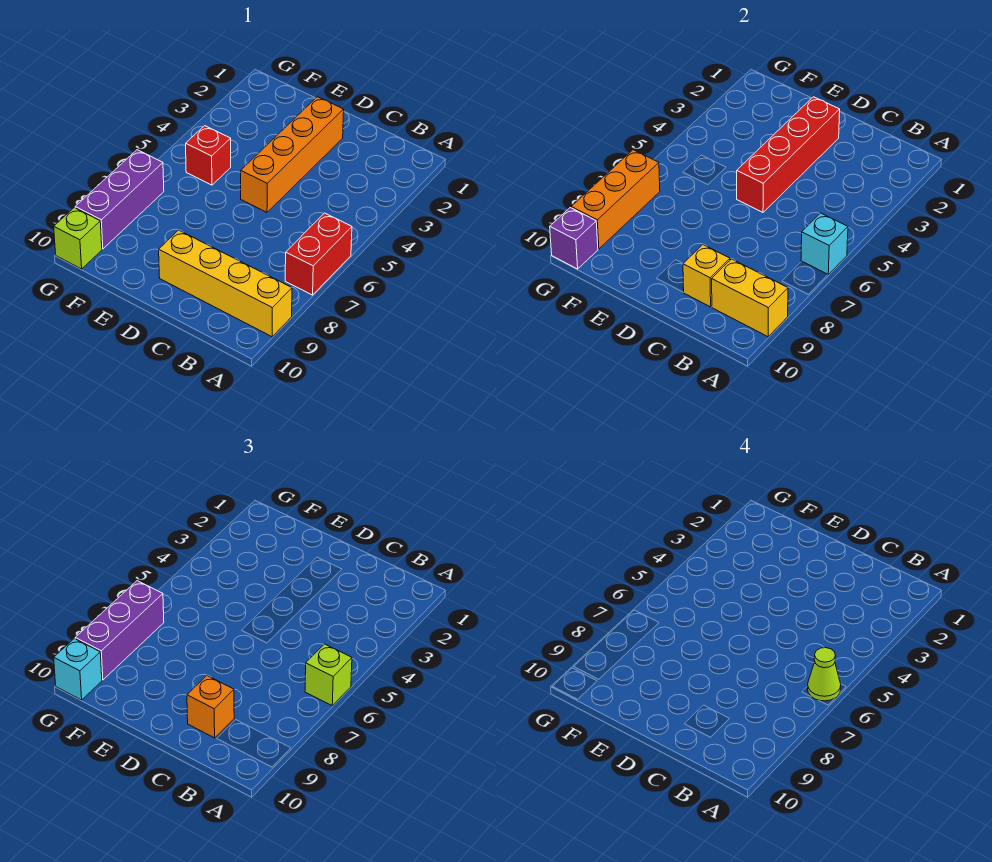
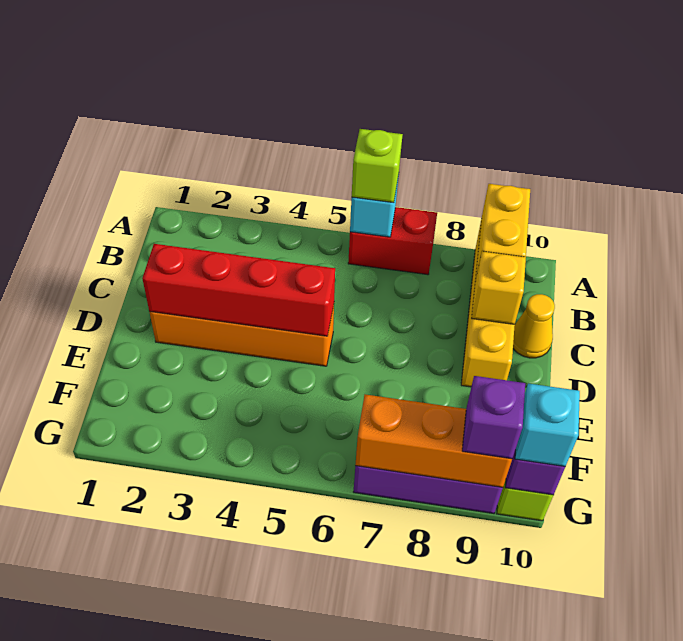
lime 1x1 cone [808,648,841,701] -> none
orange 1x1 brick [187,676,234,738] -> none
none -> yellow 1x1 cone [513,294,555,358]
red 1x1 brick [186,126,231,185] -> none
purple 1x3 brick [75,581,164,680] -> purple 1x1 brick [462,376,525,459]

